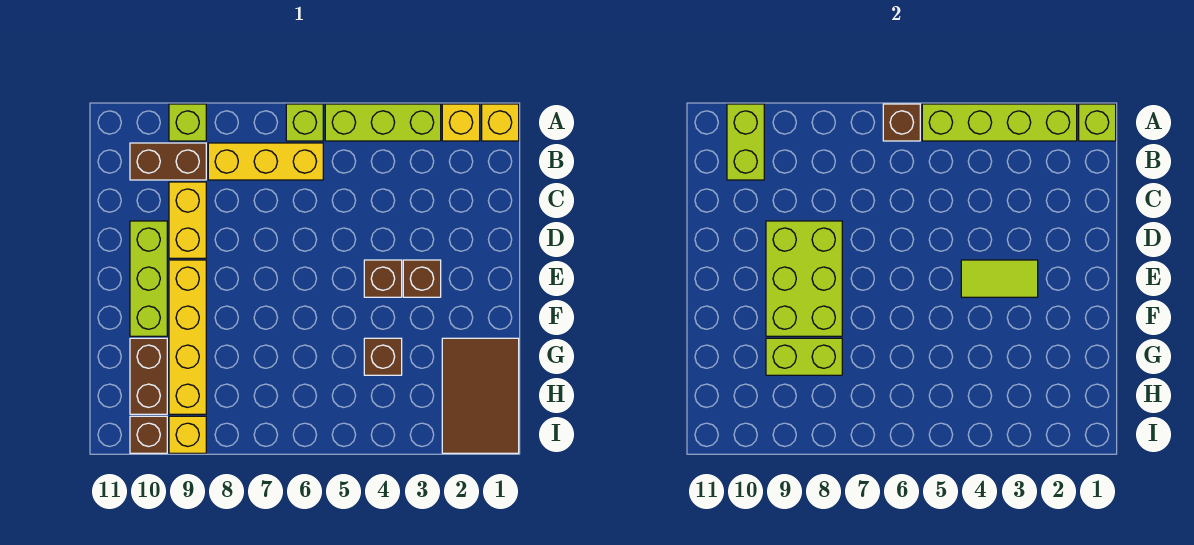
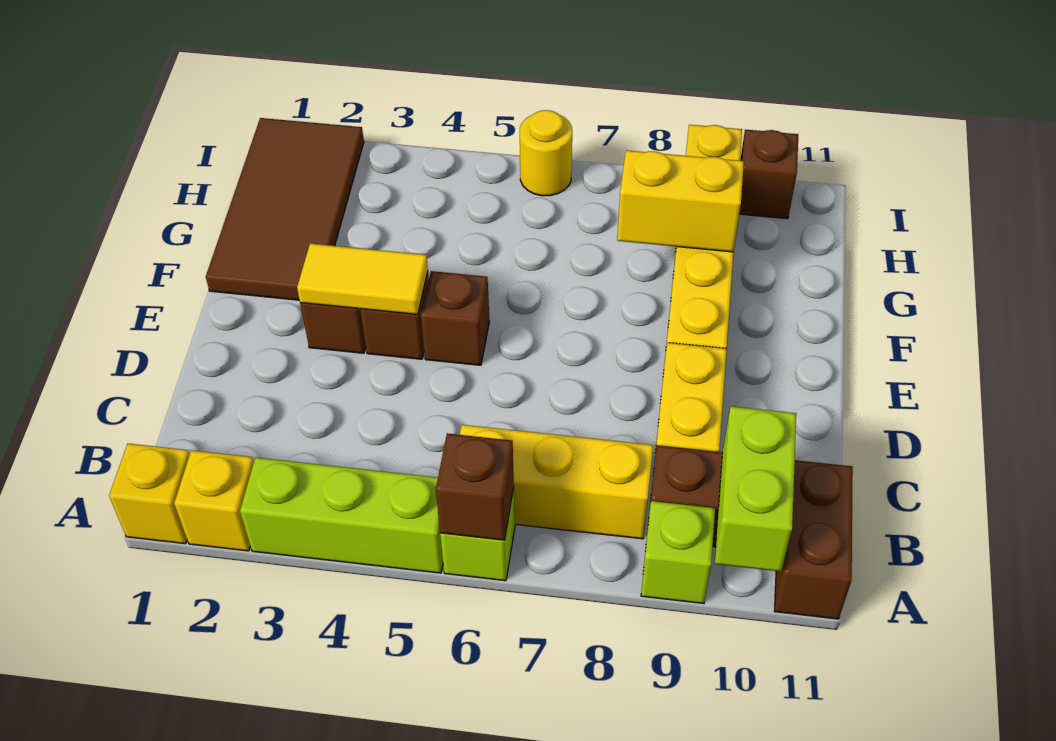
lime 1x1 brick [1079,104,1116,141] -> none
lime 1x4 brick [922,104,1077,141] -> none
lime 2x3 brick [766,221,842,336] -> none
lime 1x3 brick [130,221,167,336] -> none
lime 1x2 tile [961,260,1038,297] -> yellow 1x2 tile [297,244,428,314]
brown 2x3 tile [442,338,519,453] -> brown 2x4 tile [206,118,364,300]
brown 1x1 brick [364,338,402,375] -> brown 1x1 brick moved to [421,271,490,365]
lime 1x2 brick [766,338,842,375] -> yellow 1x2 brick [617,150,744,252]
brown 1x2 brick [130,338,167,414] -> brown 1x2 brick moved to [774,460,853,619]
none -> yellow 1x1 round brick [520,110,572,196]

